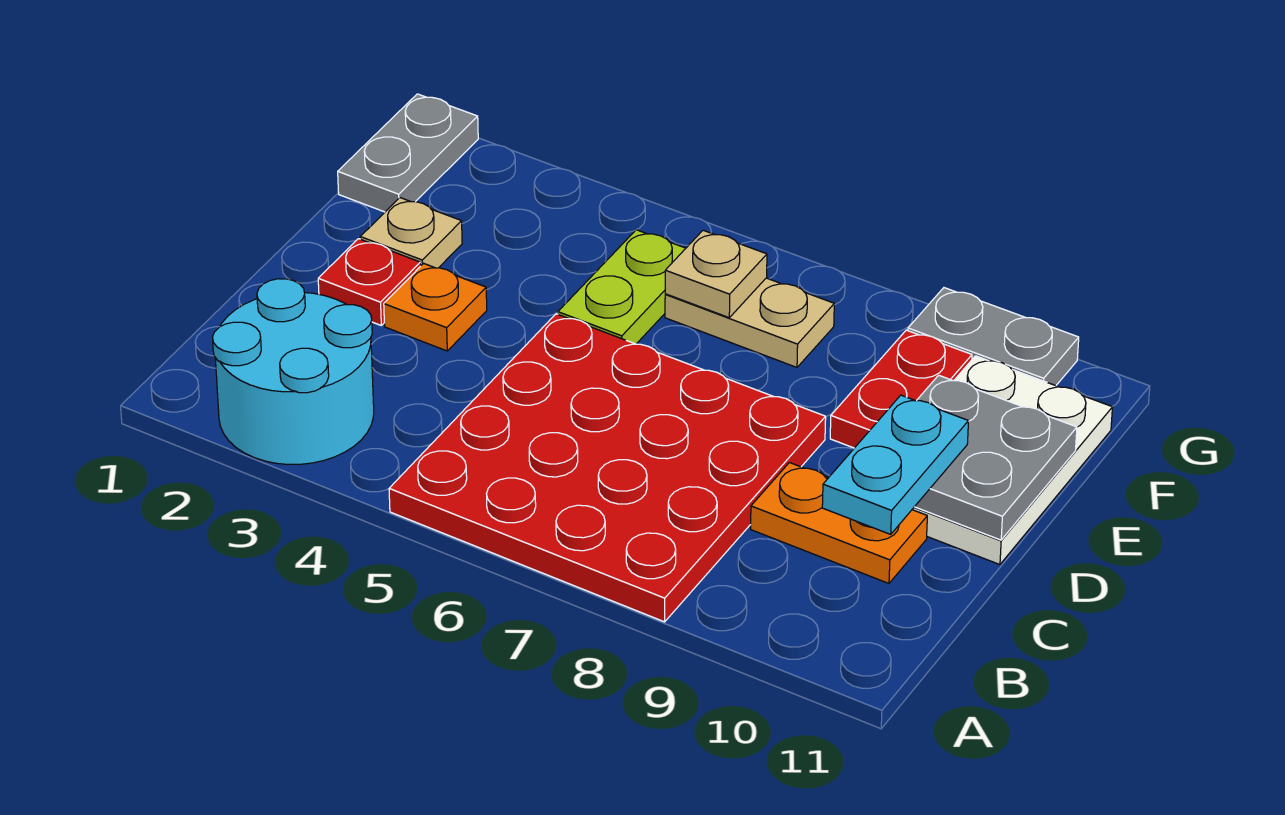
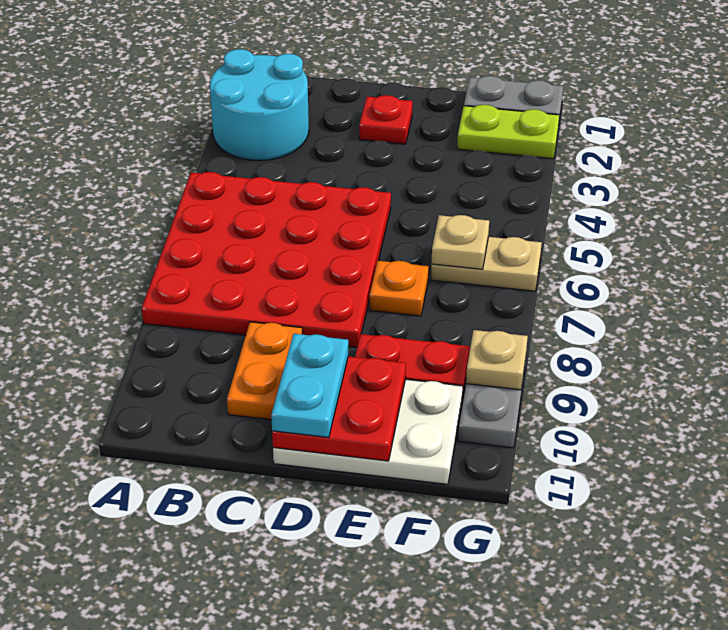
cyan 1x2 plate [822,395,969,534] -> cyan 1x2 plate turned to [271,334,348,437]
orange 1x1 plate [384,263,487,351] -> orange 1x1 plate moved to [370,261,429,316]
grey 2x2 plate [915,375,1077,540] -> red 2x2 plate [272,356,406,461]
tan 1x1 plate [360,198,462,268] -> tan 1x1 plate moved to [466,330,528,390]
lime 1x2 plate [558,230,686,344] -> lime 1x2 plate moved to [457,105,559,159]
tan 1x2 plate [665,278,834,367] -> tan 1x2 plate turned to [431,237,542,291]

